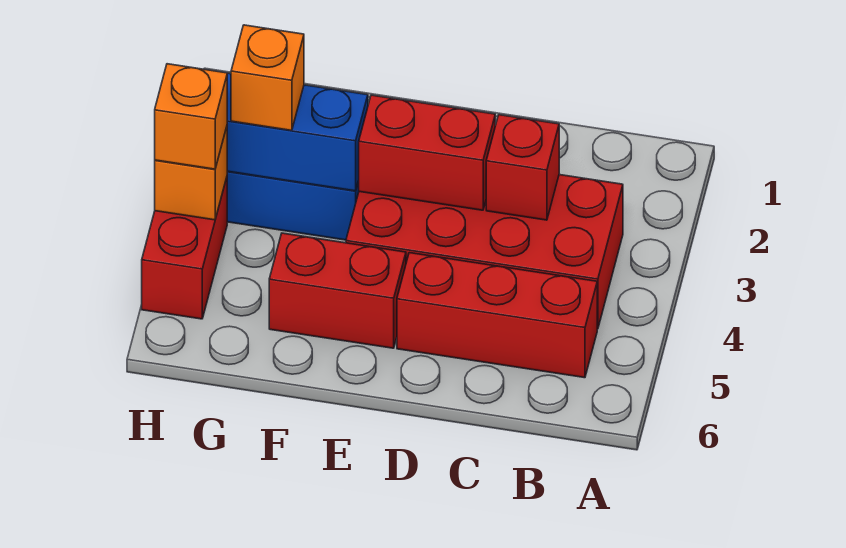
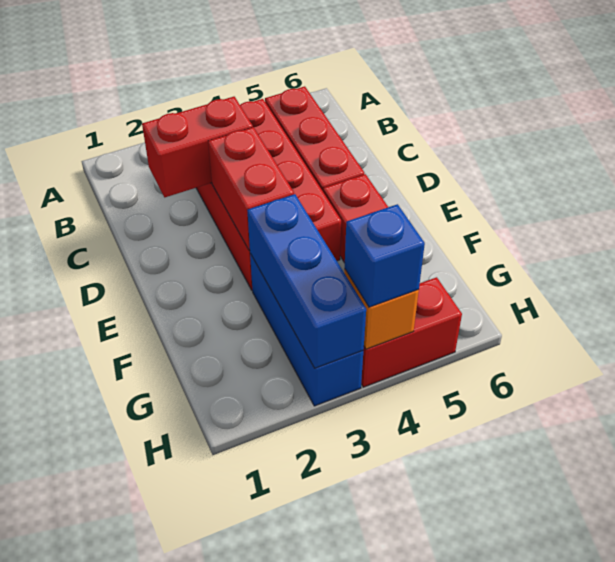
red 1x1 brick [486,115,559,220] -> red 1x2 brick [142,97,253,197]
orange 1x1 brick [231,25,304,131] -> none
orange 1x1 brick [155,64,227,169] -> blue 1x1 brick [345,204,425,307]

